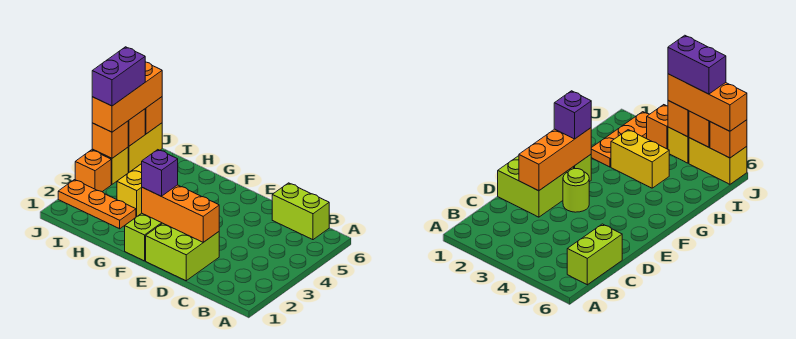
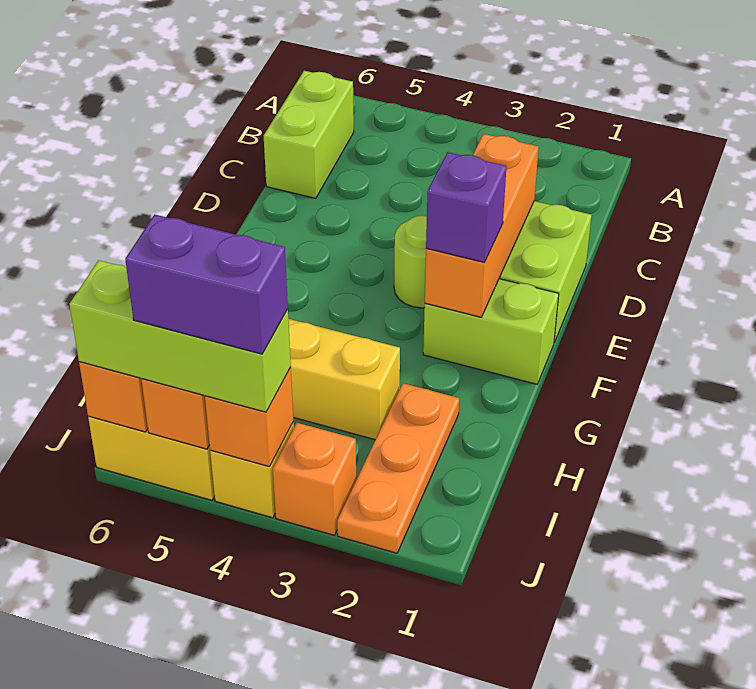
orange 1x3 brick [92,62,162,132] -> lime 1x3 brick [69,260,291,412]

